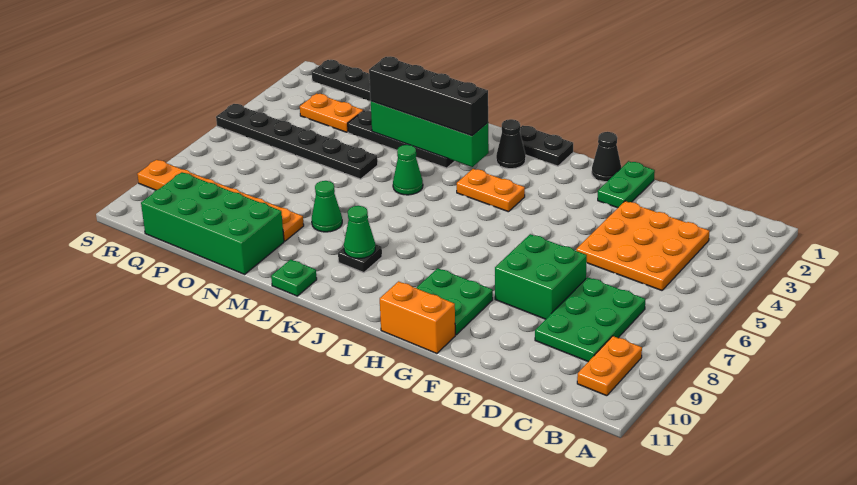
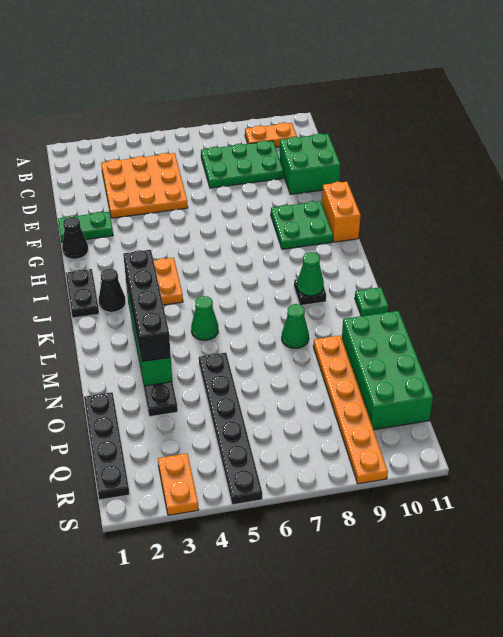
green 2x2 brick [495,234,587,319] -> green 2x2 brick moved to [280,134,340,194]
orange 1x2 plate [300,94,363,132] -> orange 1x2 plate moved to [158,453,199,515]

